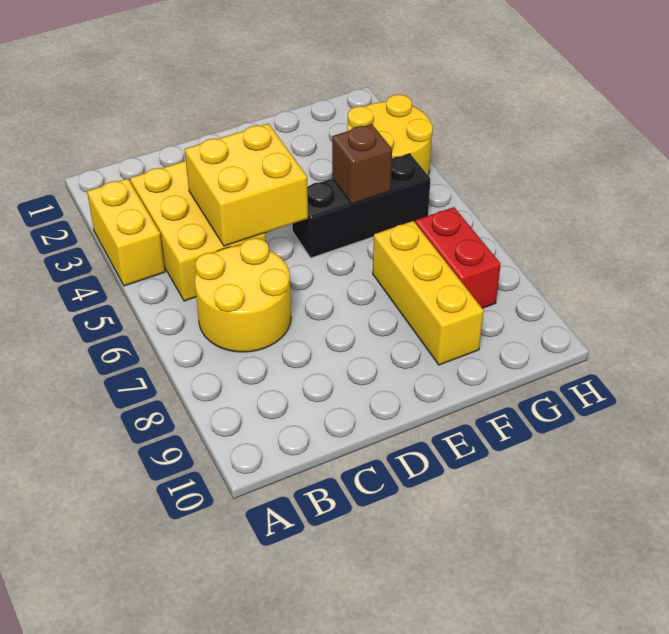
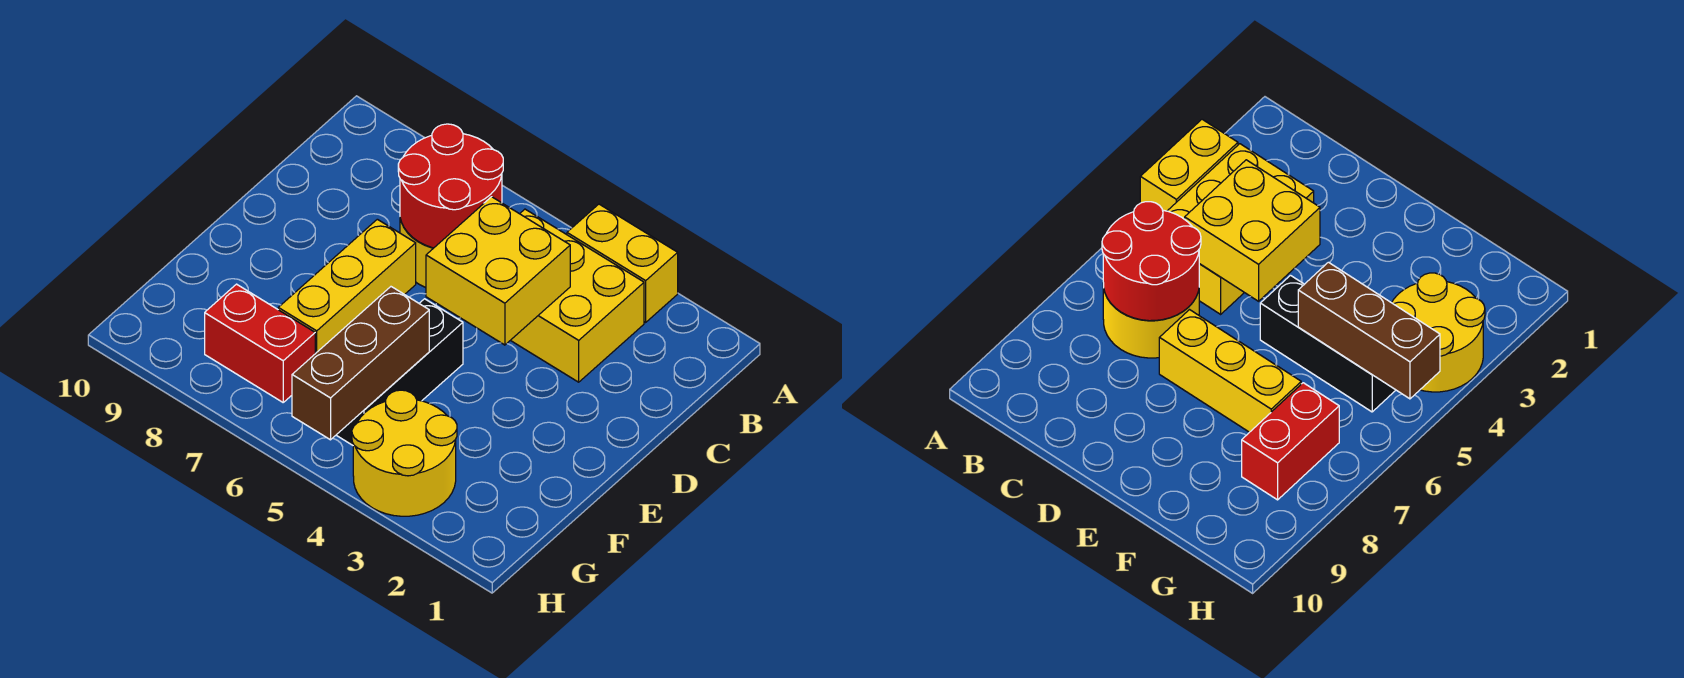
none -> red 2x2 round brick [398,124,503,248]
brown 1x1 brick [332,124,392,204] -> brown 1x3 brick [292,287,429,440]
yellow 1x3 brick [373,221,484,365] -> yellow 1x3 brick turned to [278,219,416,354]

